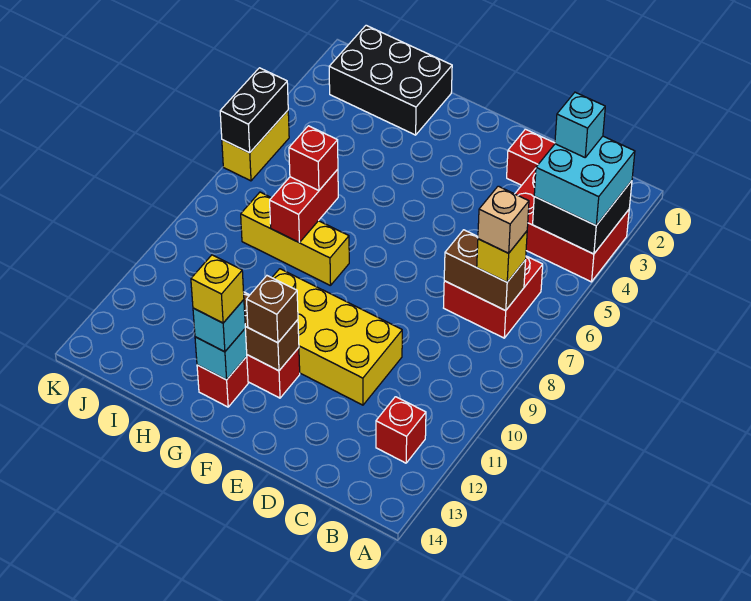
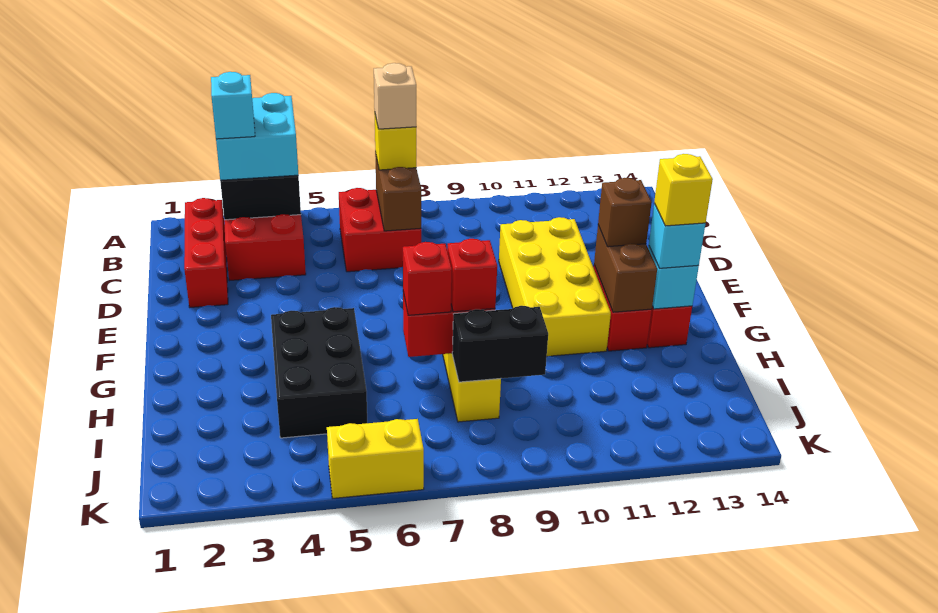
red 1x1 brick [376,397,426,463] -> red 1x1 brick moved to [447,239,497,312]
black 2x3 brick [329,25,452,135] -> black 2x3 brick moved to [271,307,367,438]
black 1x2 brick [220,68,288,153] -> black 1x2 brick moved to [452,306,548,382]

